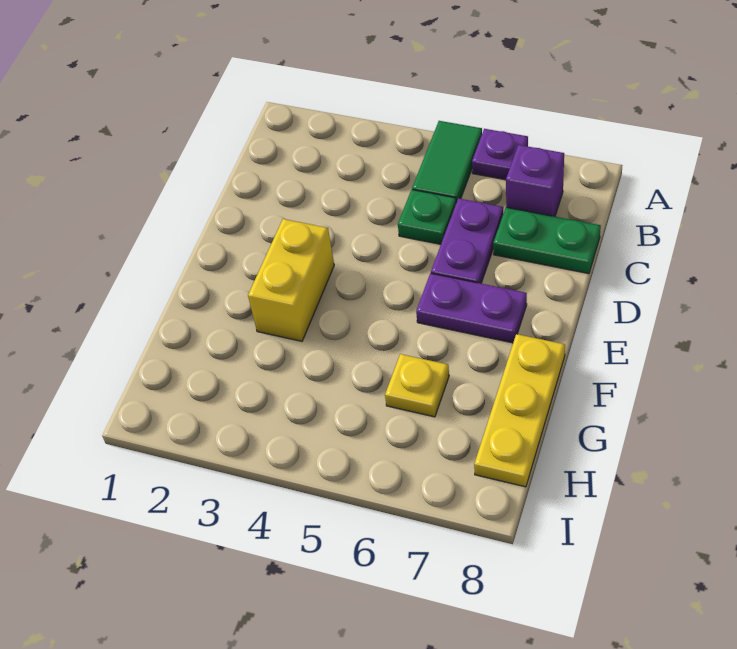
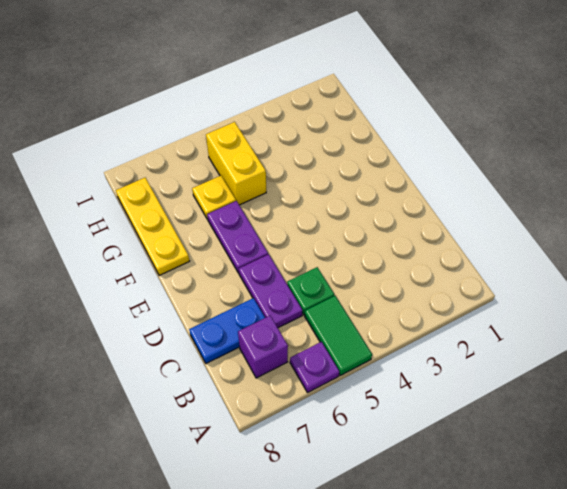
green 1x2 plate [493,207,601,274] -> blue 1x2 plate [189,298,265,363]
yellow 1x2 brick [248,219,334,341] -> yellow 1x2 brick moved to [206,122,266,205]
purple 1x2 plate [416,273,527,343] -> purple 1x2 plate turned to [207,201,268,273]

